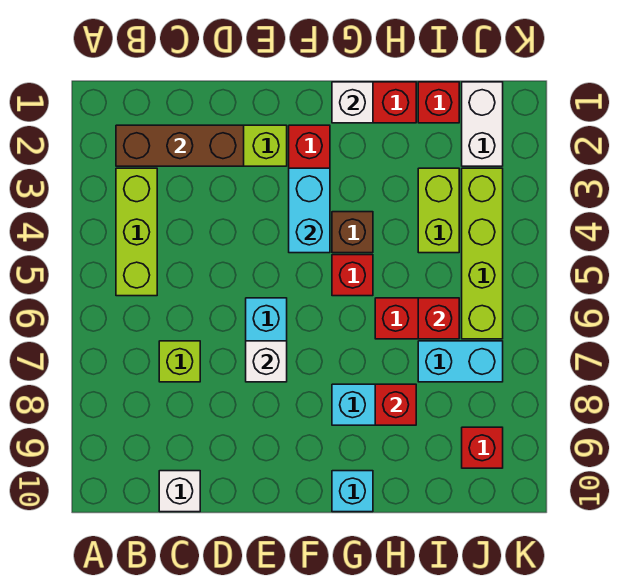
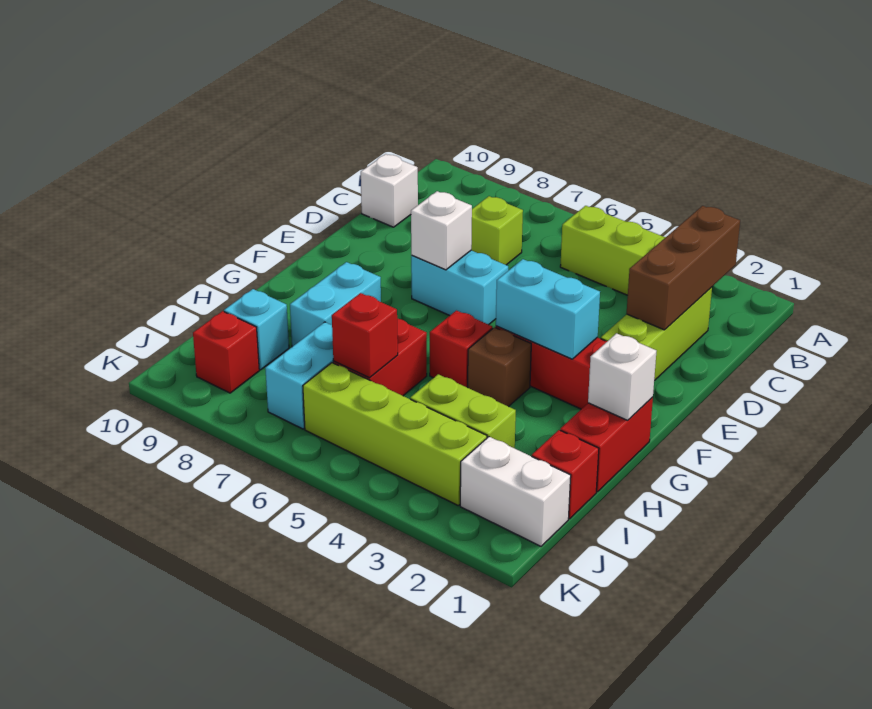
cyan 1x1 brick [332,471,373,512] -> cyan 1x1 brick moved to [224,289,289,370]
red 1x1 brick [375,384,416,425] -> none

